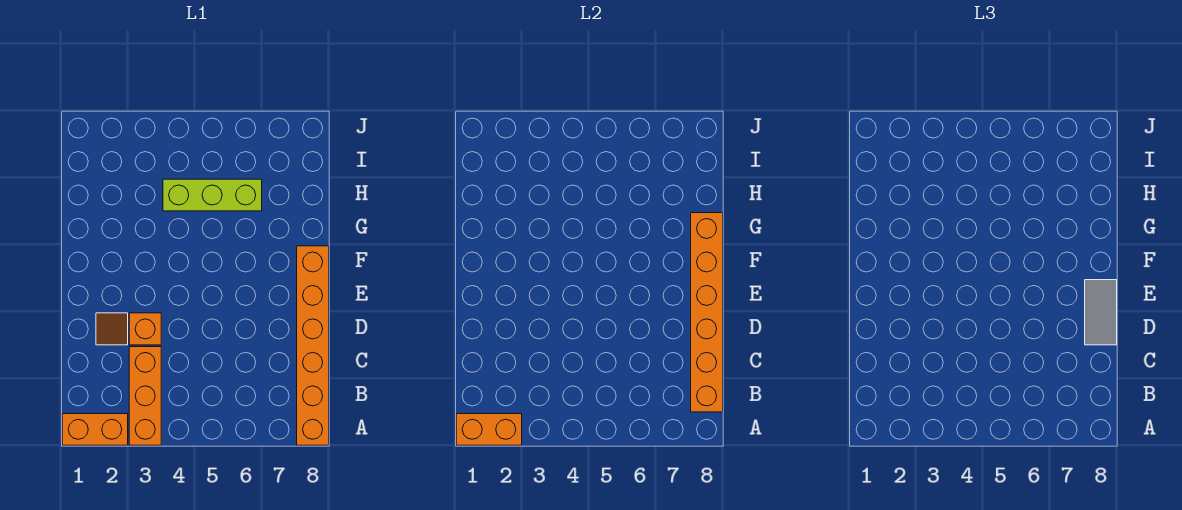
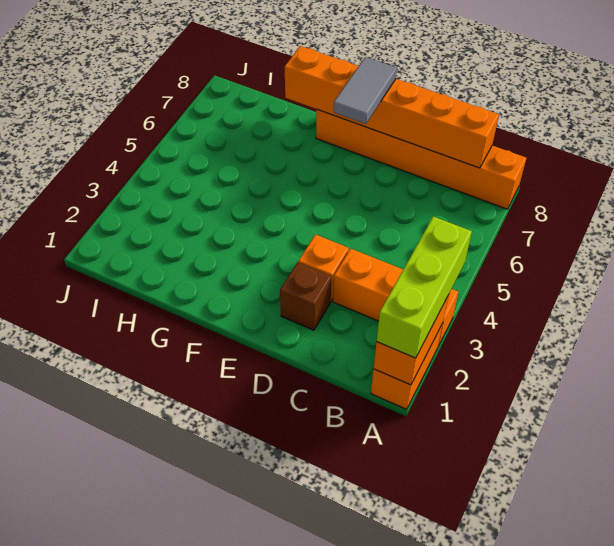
brown 1x1 tile [96,313,128,345] -> brown 1x1 brick [280,262,331,330]
grey 1x2 tile [1085,280,1117,345] -> grey 1x2 tile turned to [334,57,397,124]
lime 1x3 brick [163,179,262,211] -> lime 1x3 brick moved to [377,216,472,358]

